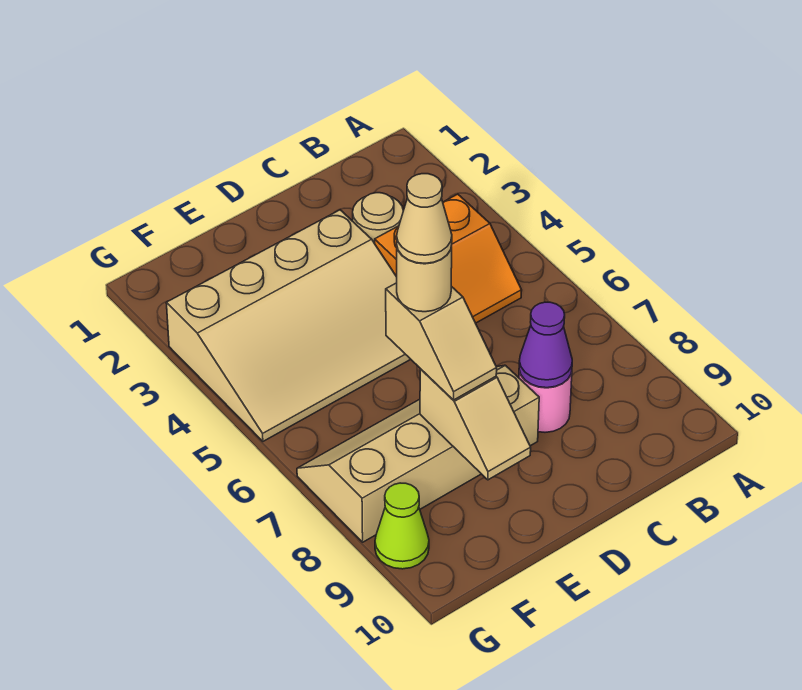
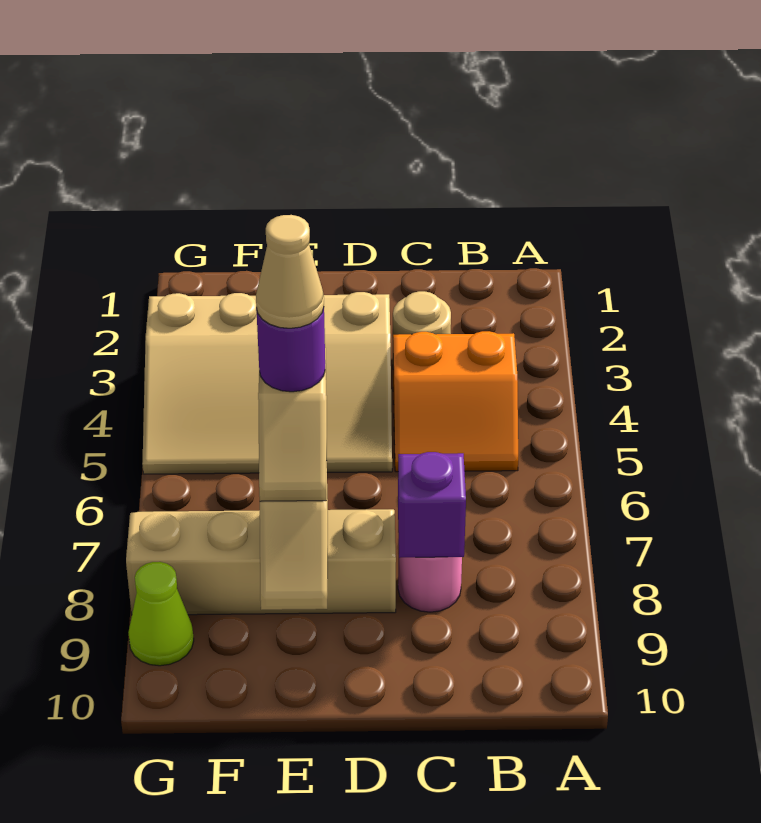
purple 1x1 cone [519,302,572,388] -> purple 1x1 brick [398,452,466,558]
tan 1x1 round brick [397,246,452,312] -> purple 1x1 round brick [256,308,325,392]

